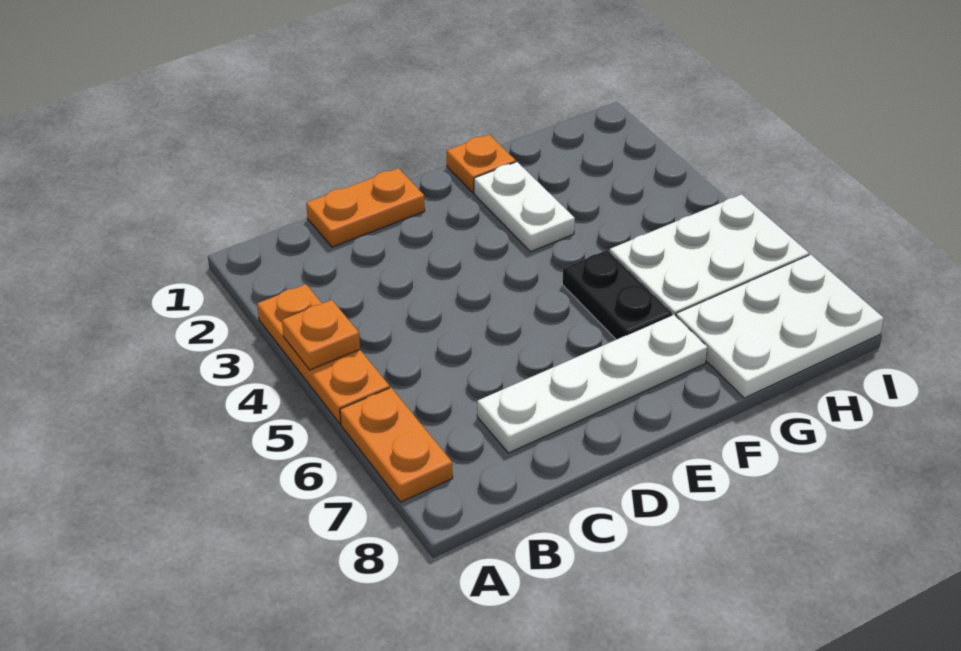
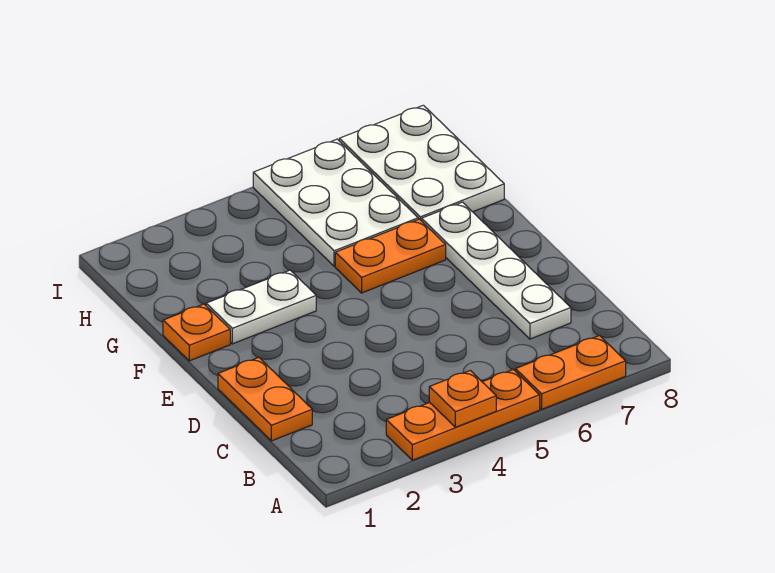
black 1x2 plate [562,250,672,340] -> orange 1x2 plate [335,219,446,293]

